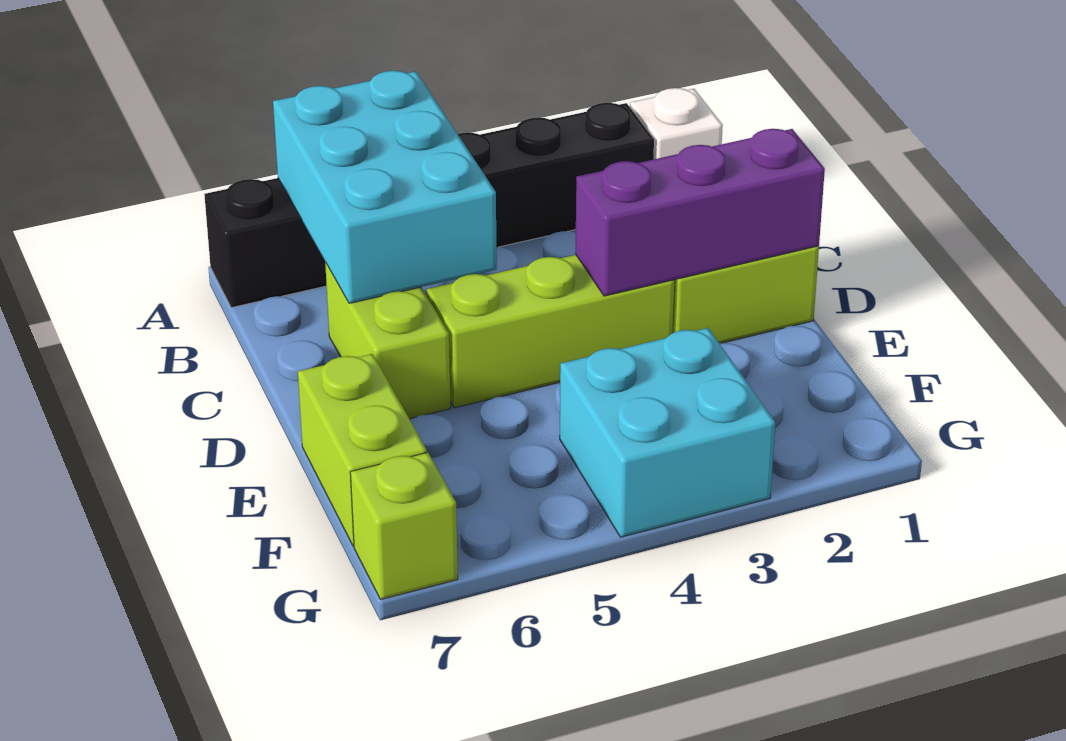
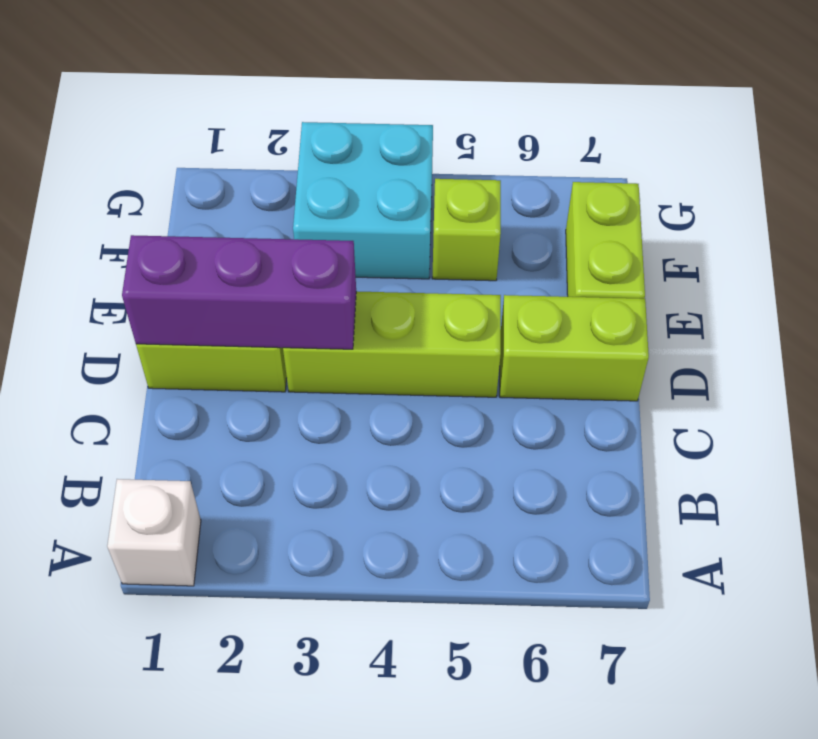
black 1x6 brick [204,103,654,308] -> none
cyan 2x3 brick [273,71,497,303] -> none
lime 1x2 brick [325,262,451,419] -> lime 1x2 brick turned to [500,295,649,401]
lime 1x1 brick [350,452,458,600] -> lime 1x1 brick moved to [432,179,501,281]

